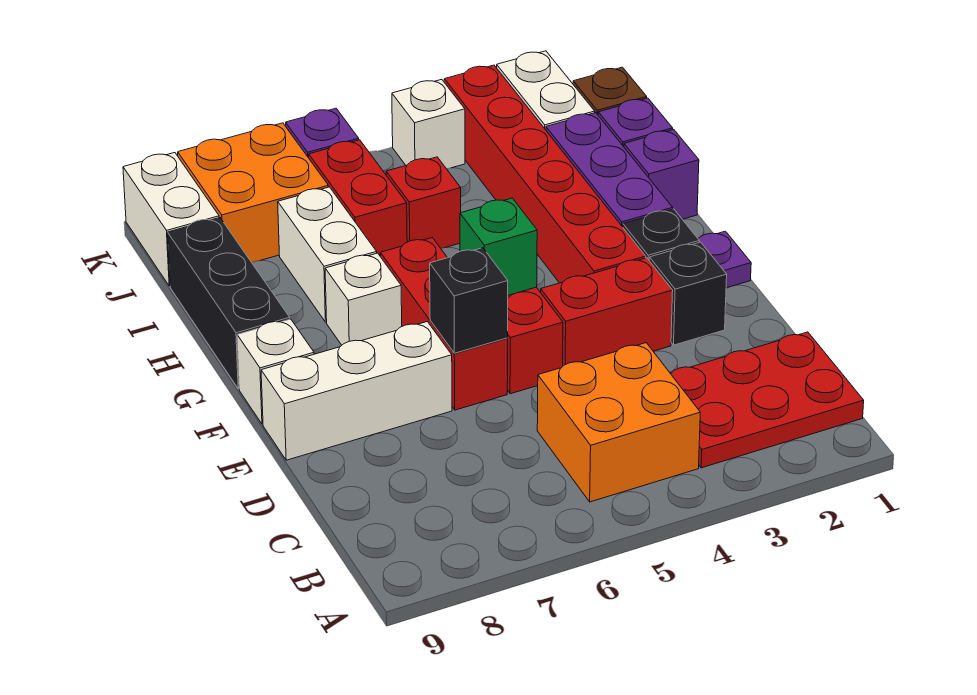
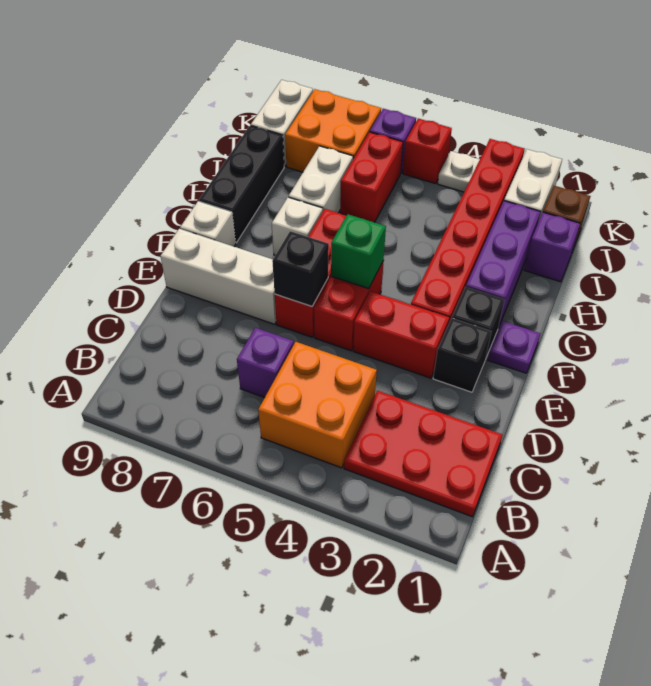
purple 1x1 brick [624,130,699,219] -> purple 1x1 brick moved to [237,328,294,398]
red 1x1 brick [386,157,461,248] -> red 1x1 brick moved to [403,118,452,184]
white 1x1 brick [392,79,465,169] -> white 1x1 plate [438,151,480,192]

